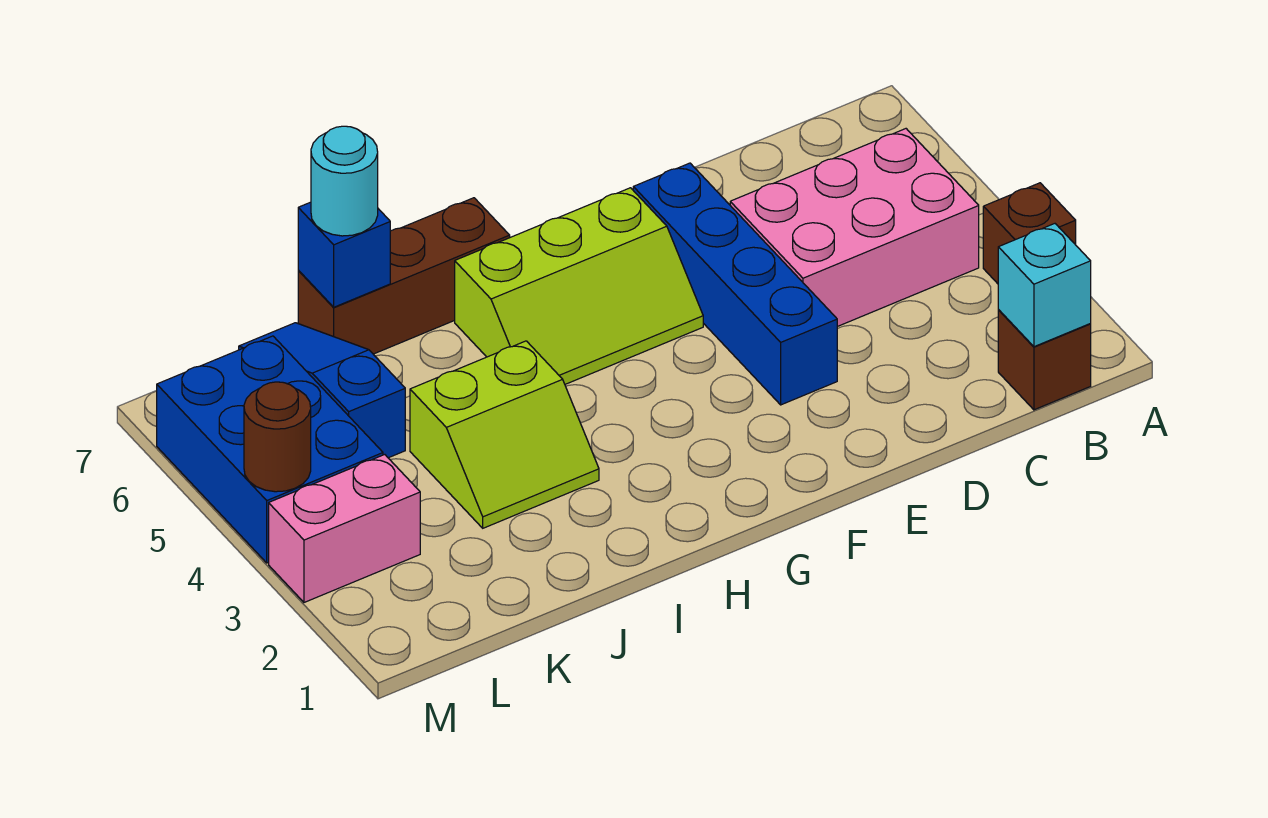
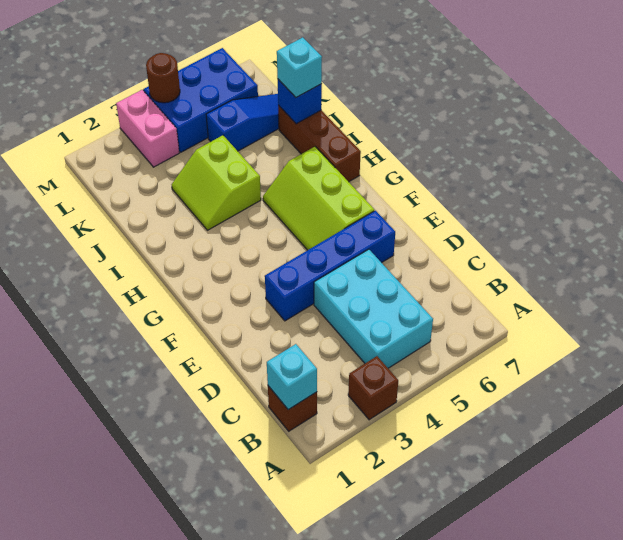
pink 2x3 brick [730,129,979,327] -> cyan 2x3 brick [314,249,433,368]
cyan 1x1 round brick [311,126,378,236] -> cyan 1x1 brick [277,37,322,97]

